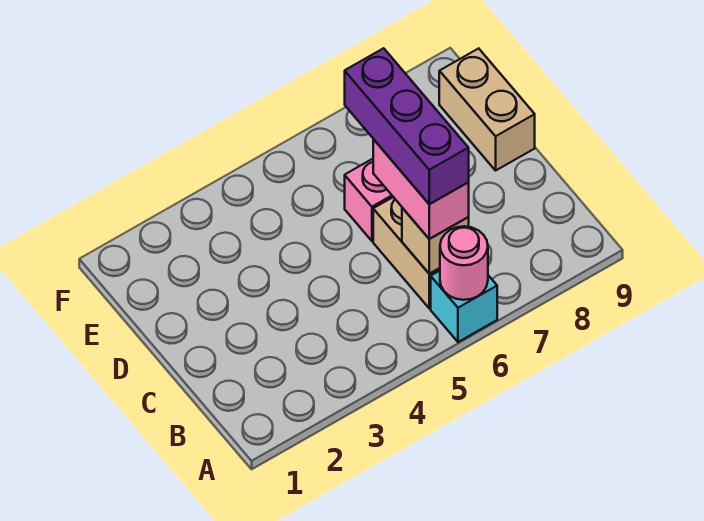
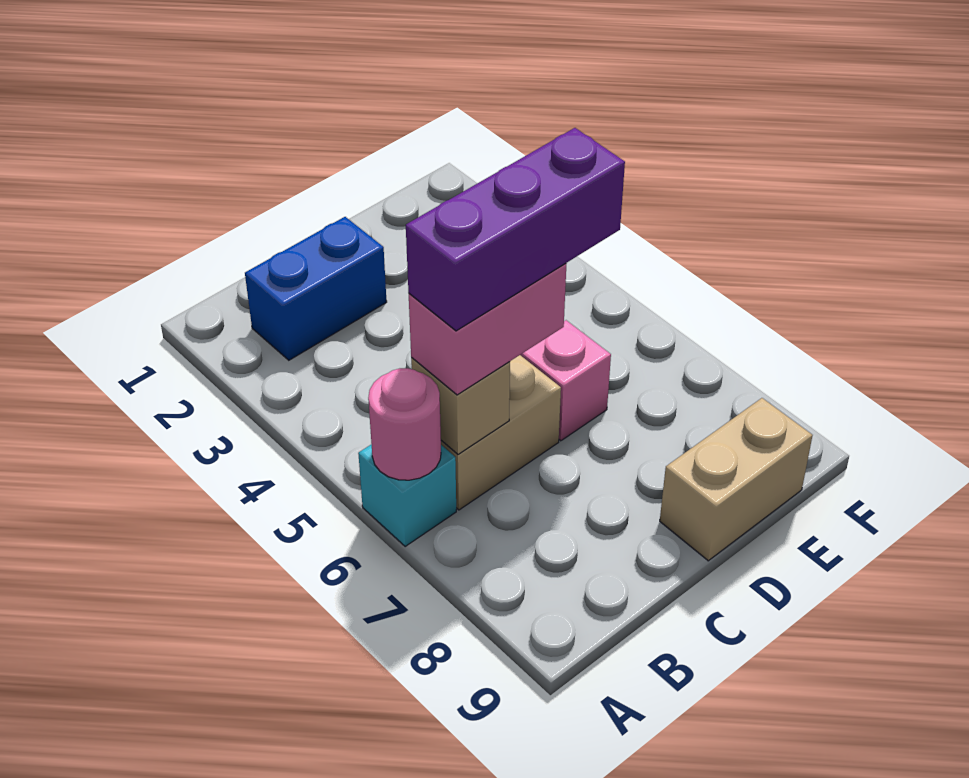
none -> blue 1x2 brick [245,217,387,360]

